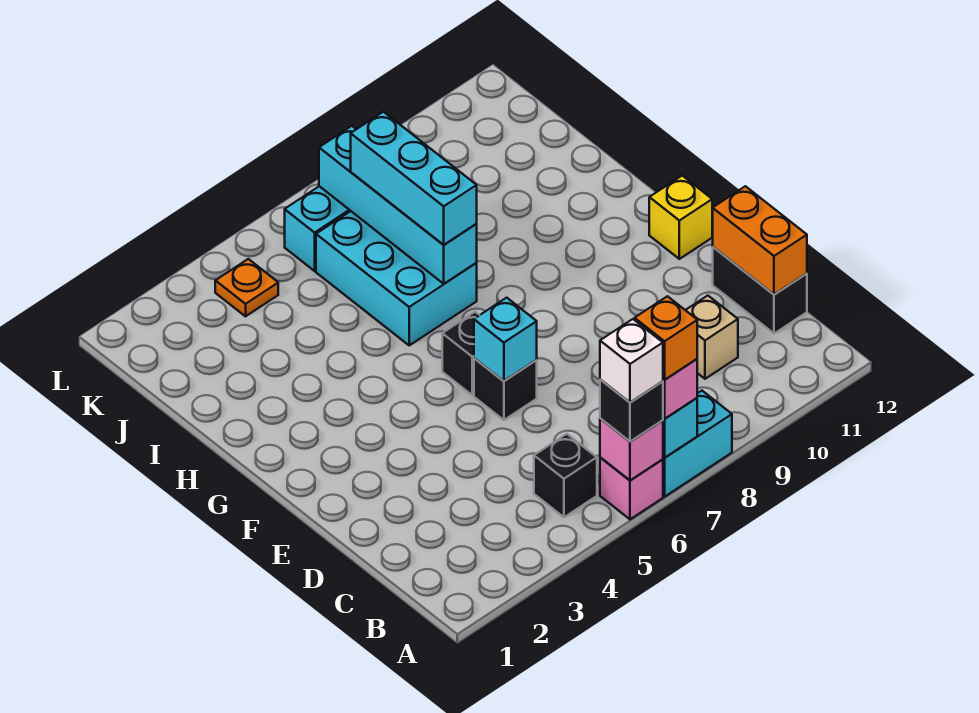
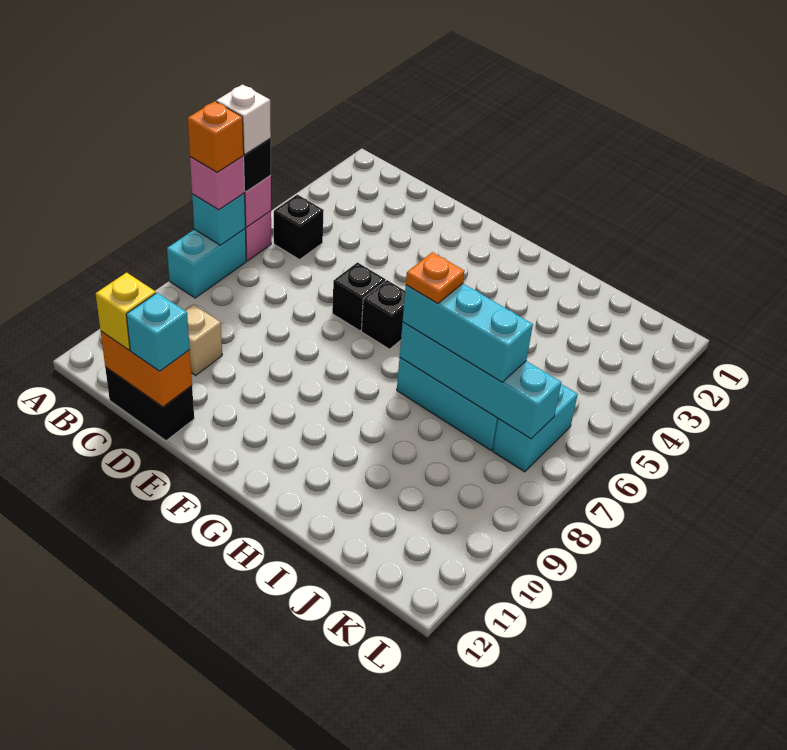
cyan 1x1 brick [474,298,537,381] -> cyan 1x1 brick moved to [126,293,190,371]
yellow 1x1 brick [649,176,712,259] -> yellow 1x1 brick moved to [96,273,156,350]
orange 1x1 plate [215,259,278,316] -> orange 1x1 plate moved to [406,252,465,303]

